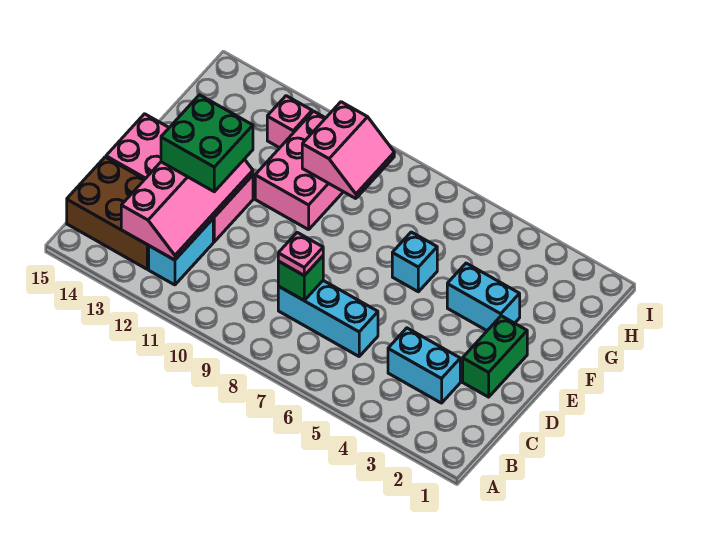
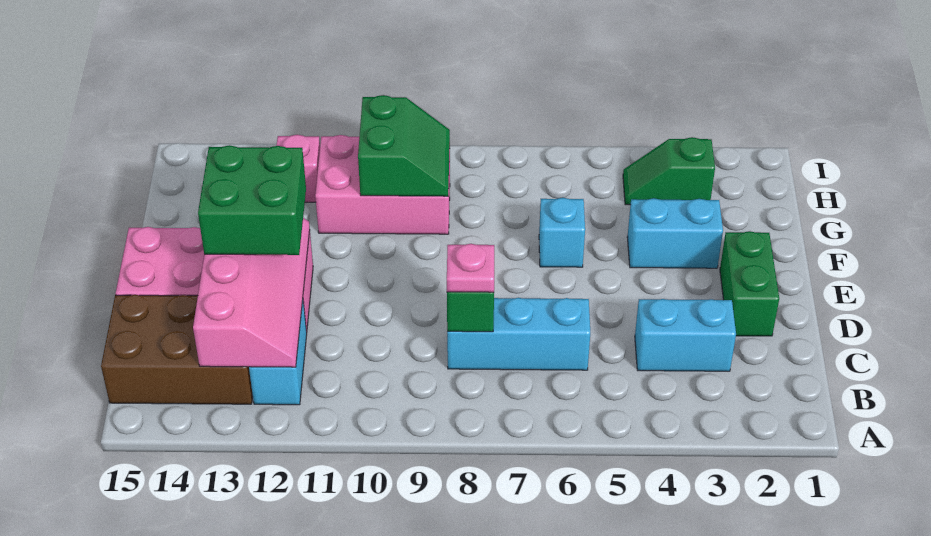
pink 2x3 brick [255,111,343,230] -> pink 2x3 brick turned to [315,135,450,234]
pink 2x2 slope [302,102,394,199] -> green 2x2 slope [358,95,450,196]
none -> green 1x2 slope [623,137,715,205]

